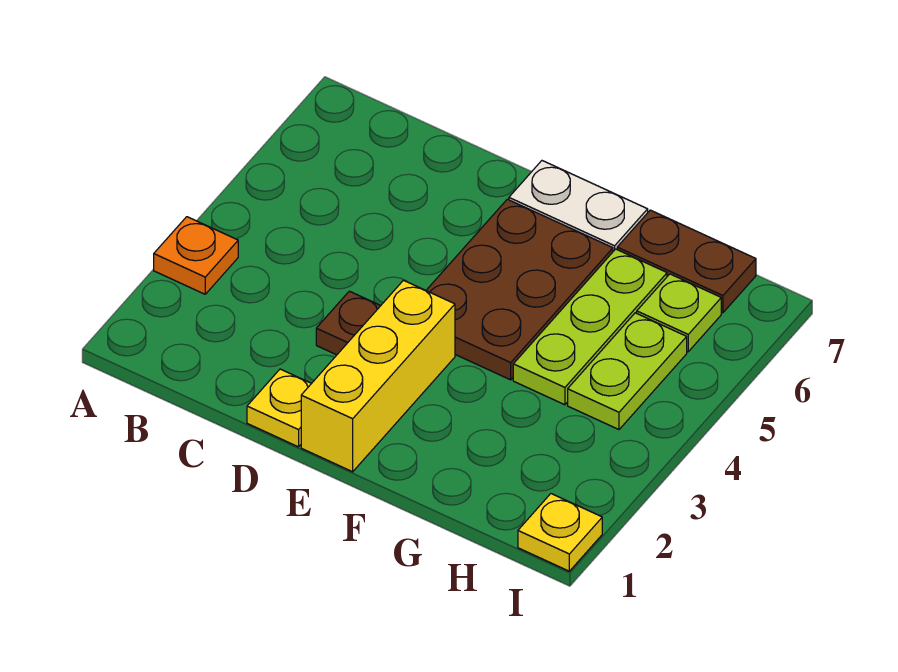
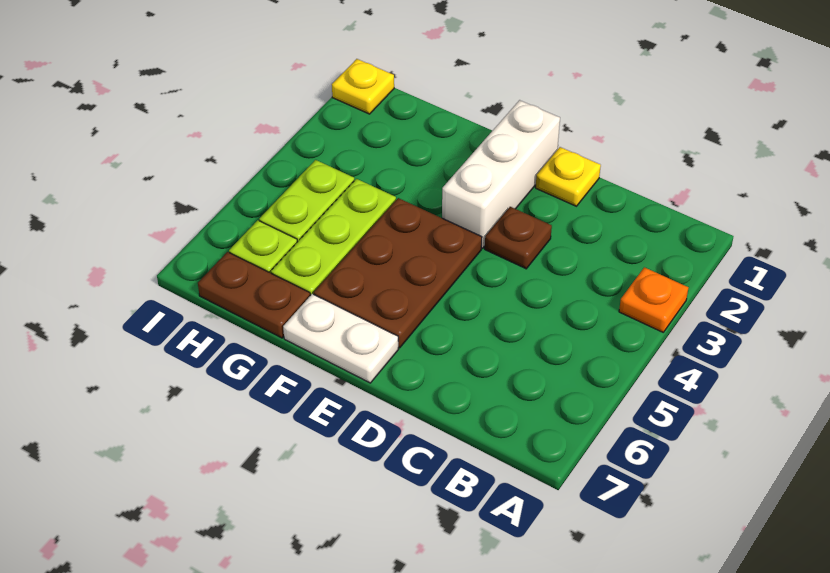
yellow 1x3 brick [301,280,455,472] -> white 1x3 brick [442,100,560,248]

